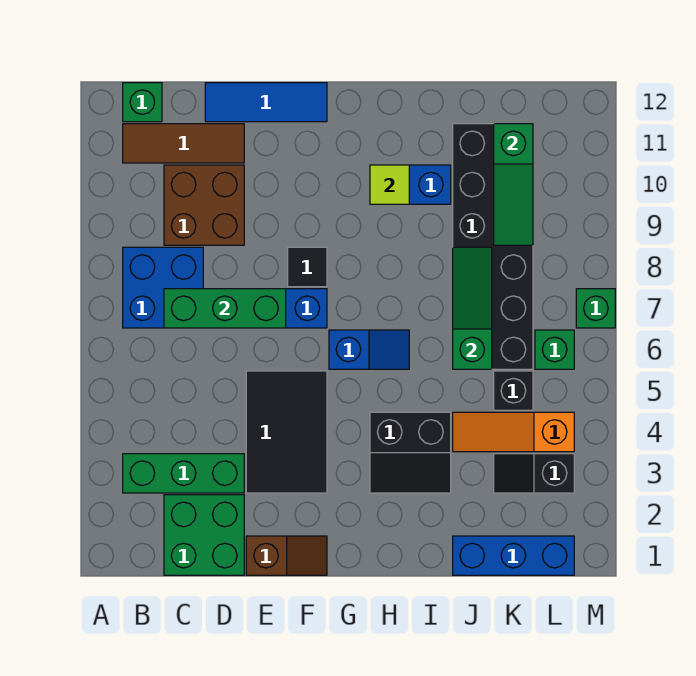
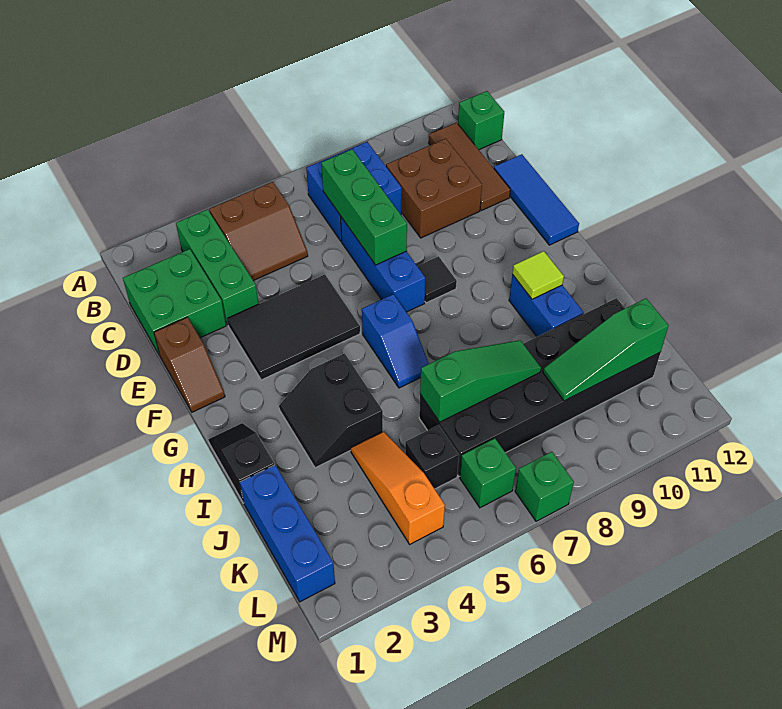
none -> brown 2x2 slope [209,182,308,281]
black 1x2 slope [494,454,574,493] -> black 1x2 slope moved to [208,423,275,503]

